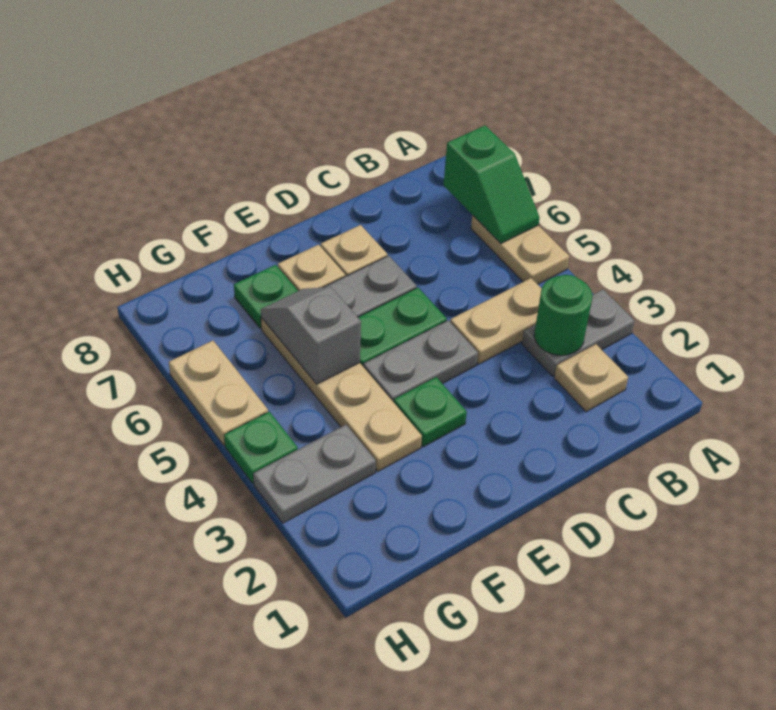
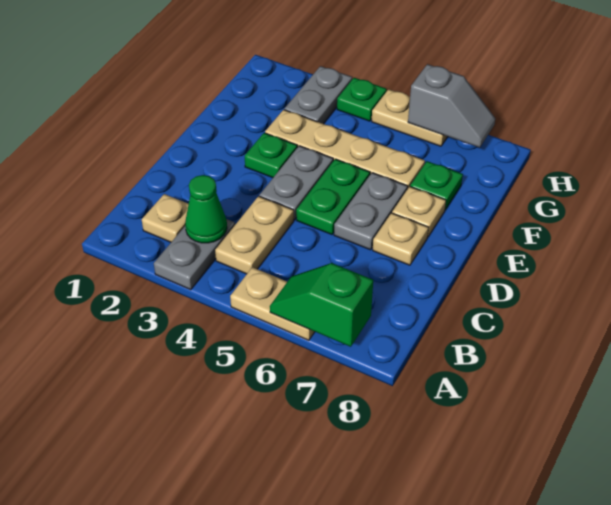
green 1x1 round brick [534,275,593,356] -> green 1x1 cone [185,175,227,243]
grey 1x2 slope [261,287,361,384] -> grey 1x2 slope moved to [408,64,495,148]

